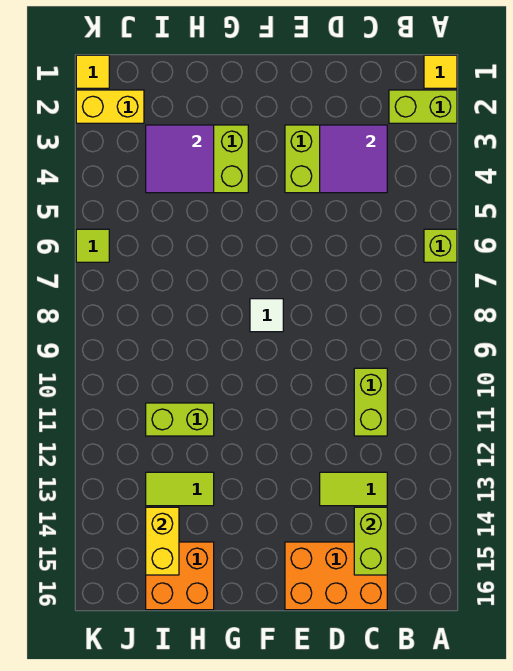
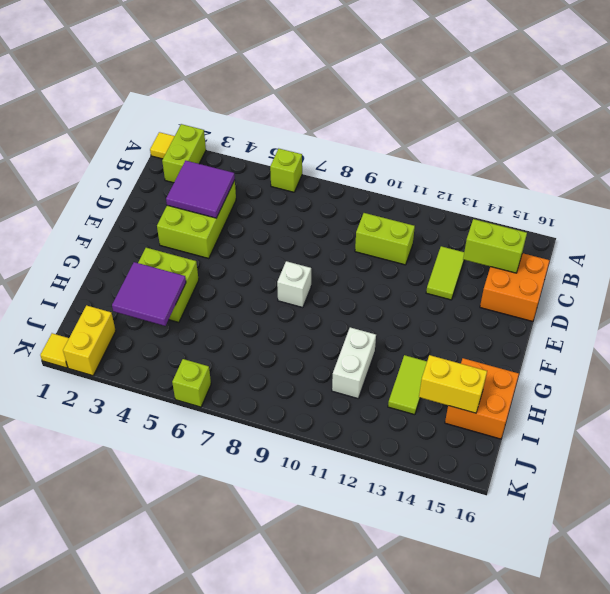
orange 2x3 brick [285,542,387,610] -> orange 2x2 brick [480,253,550,321]
white 1x1 tile [250,299,283,332] -> white 1x1 brick [277,261,311,308]
lime 1x2 brick [146,403,214,436] -> white 1x2 brick [332,327,376,398]
lime 1x1 tile [76,229,109,262] -> lime 1x1 brick [172,359,211,407]

